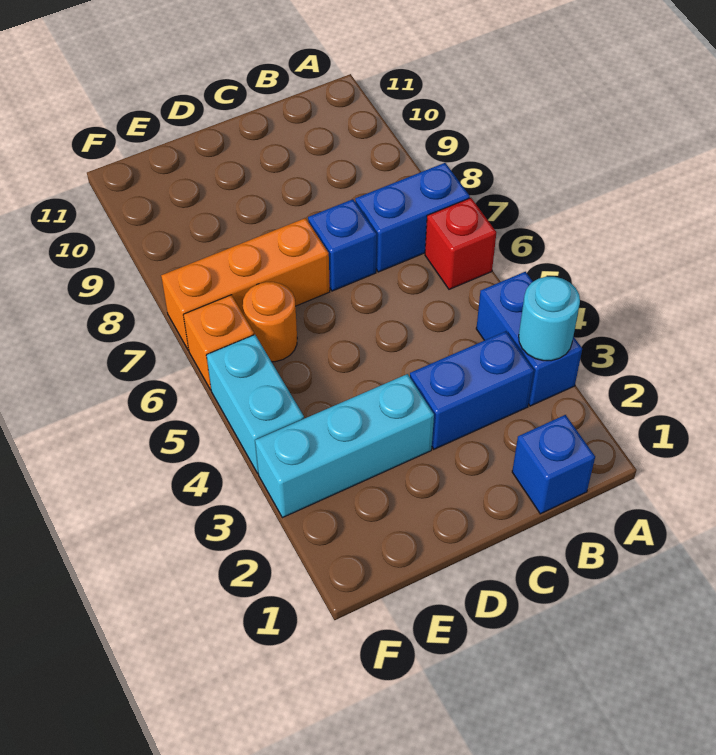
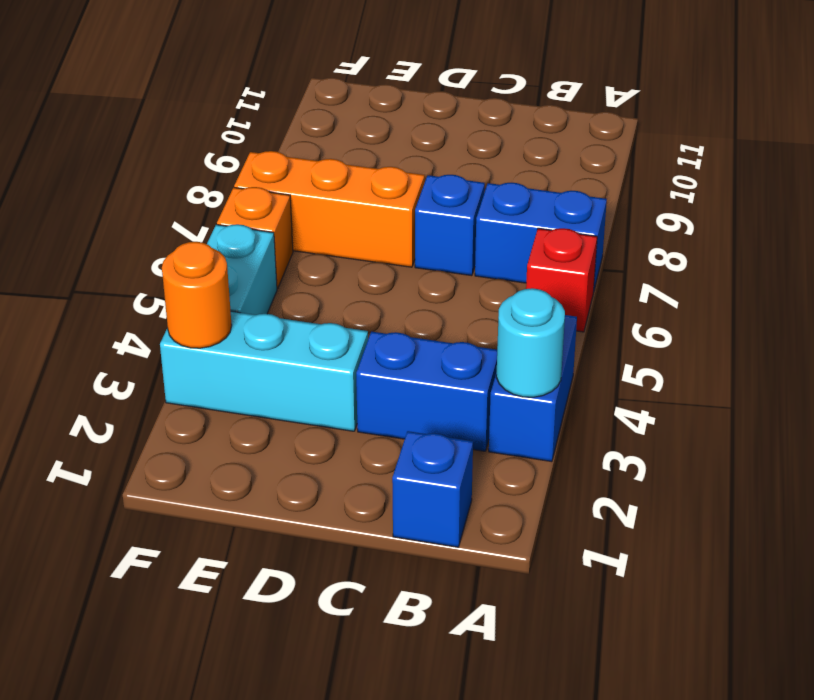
orange 1x1 round brick [243,282,297,362] -> orange 1x1 round brick moved to [162,242,232,348]

